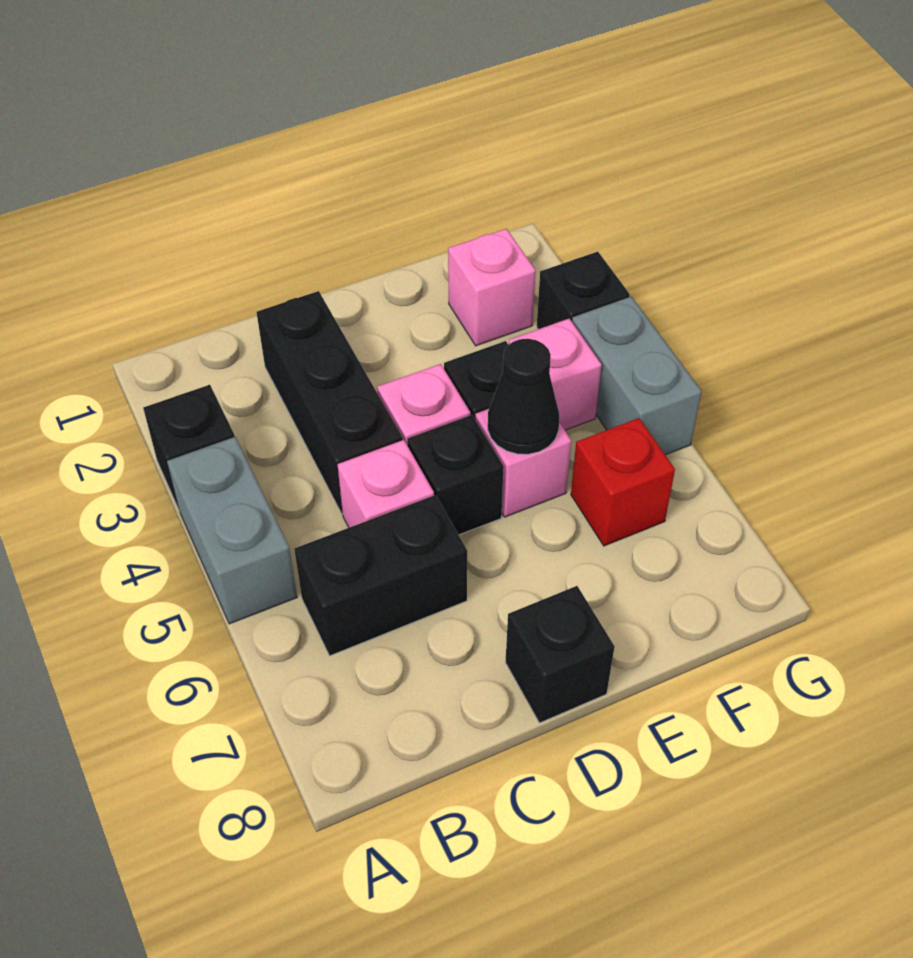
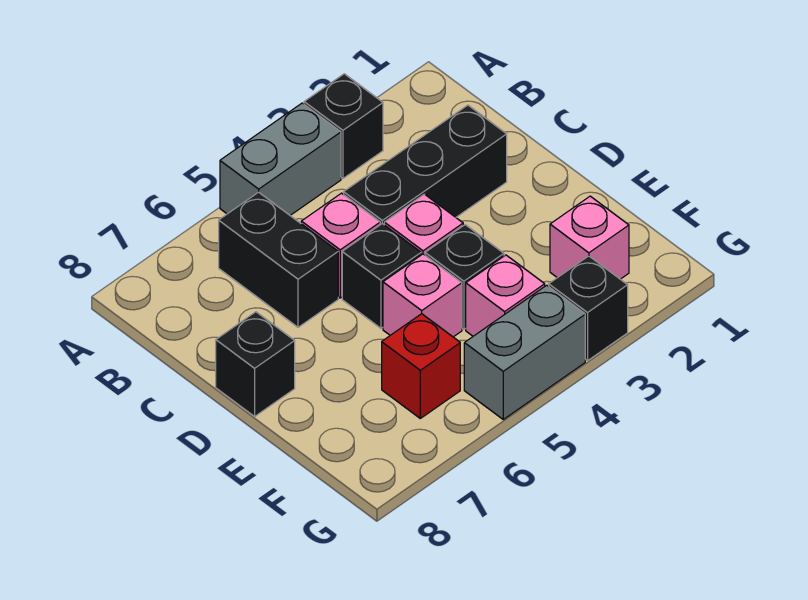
black 1x1 cone [488,339,559,454] -> none

